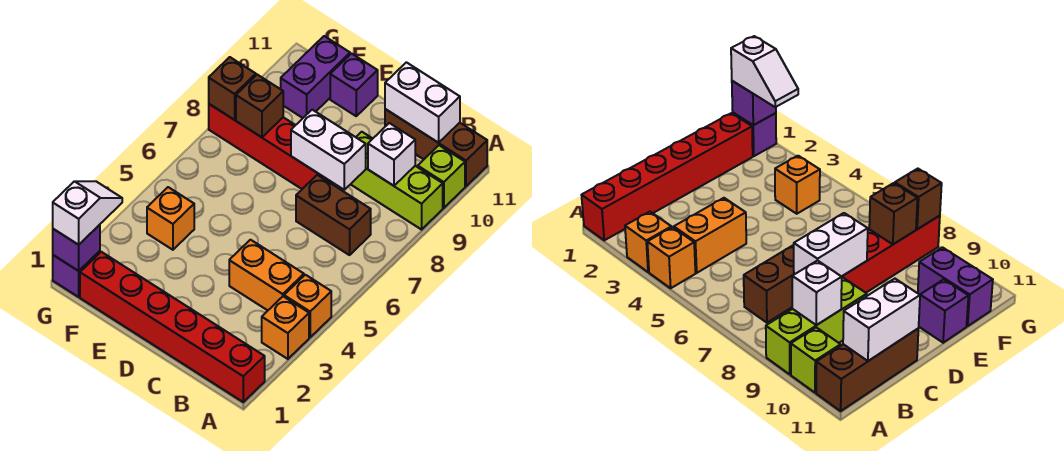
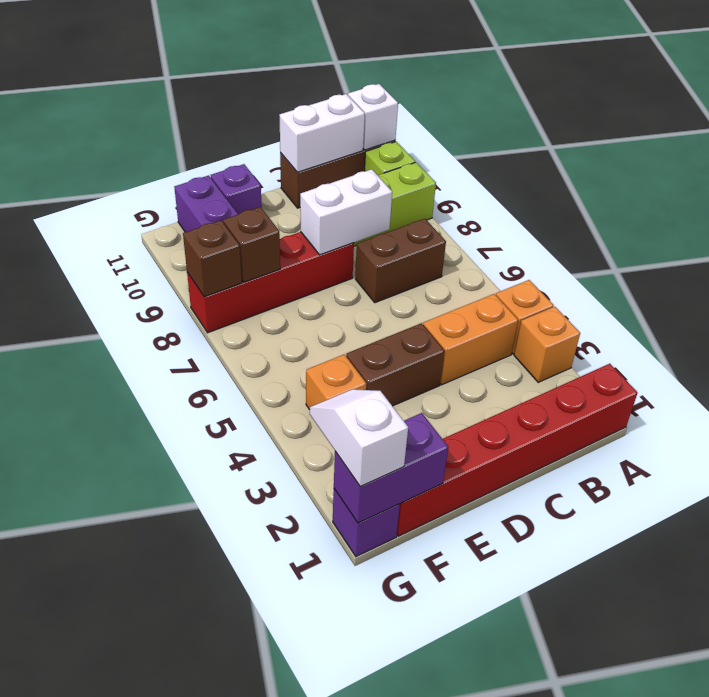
white 1x1 brick [368,123,415,186] -> white 1x1 brick moved to [348,84,398,150]
none -> brown 1x2 brick [346,323,445,406]
purple 1x1 brick [53,225,100,271] -> purple 1x2 brick [334,413,448,523]

